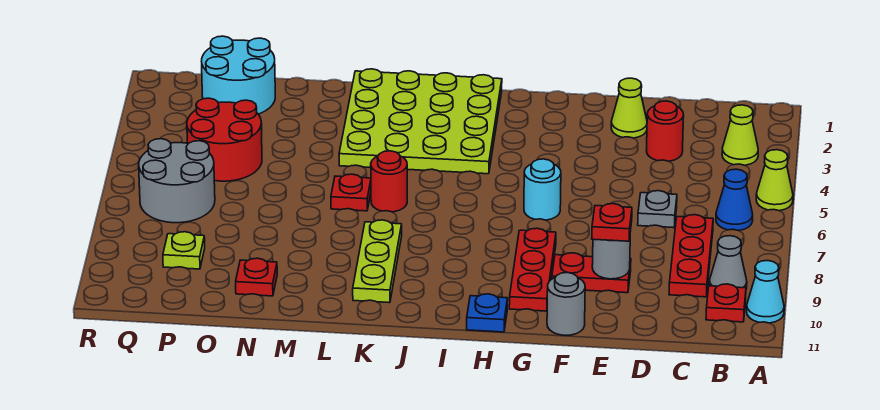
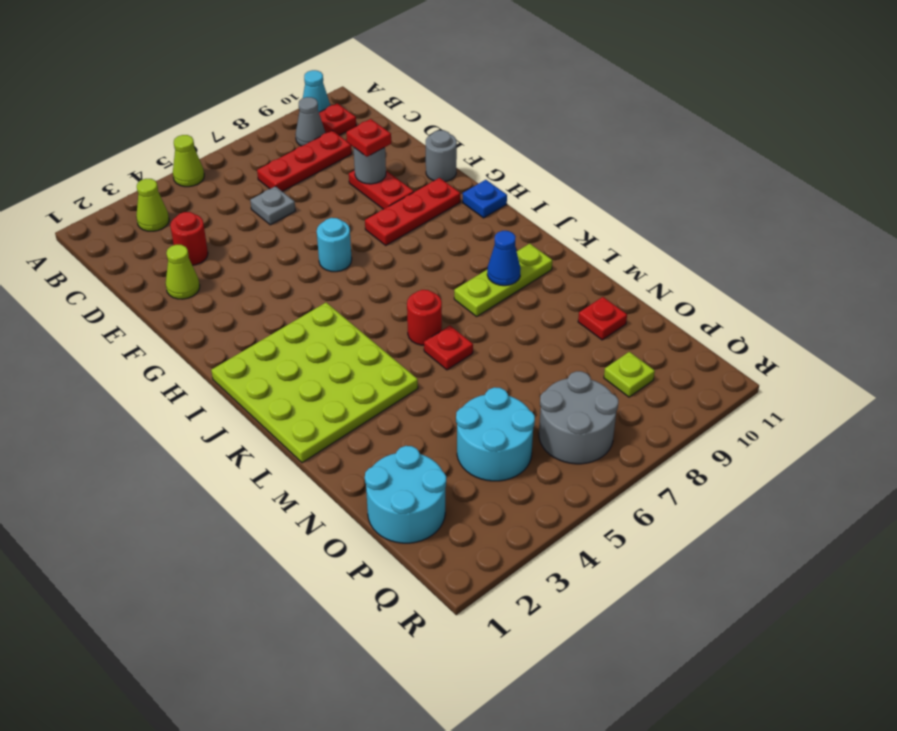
blue 1x1 cone [716,169,753,231] -> blue 1x1 cone moved to [487,231,521,286]
red 2x2 round brick [187,98,262,181] -> cyan 2x2 round brick [456,387,535,481]

